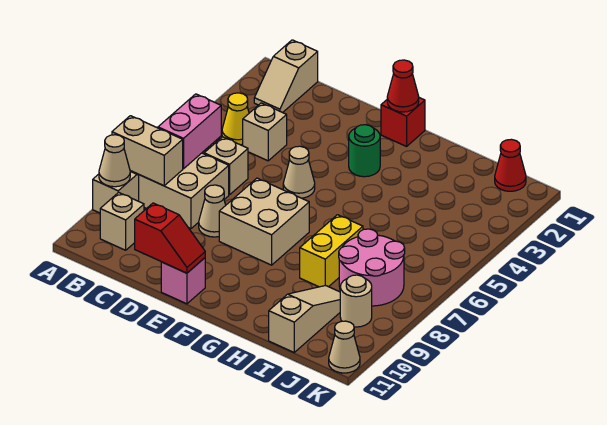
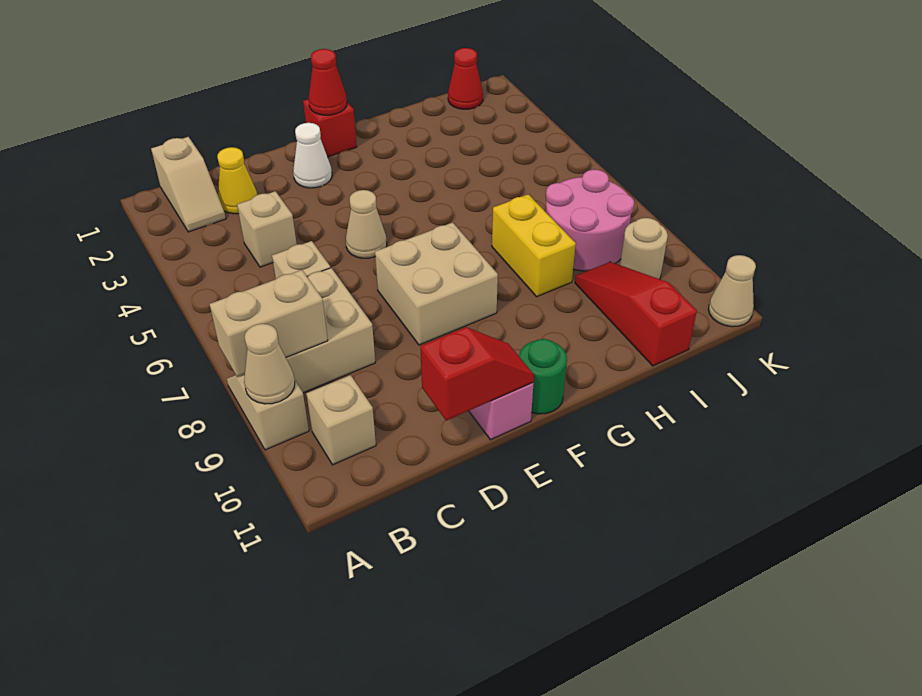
yellow 1x1 cone [222,93,249,145] -> yellow 1x1 cone moved to [217,147,257,214]
pink 1x2 brick [158,94,221,169] -> none
tan 1x1 cone [199,185,226,237] -> none
none -> white 1x1 cone [293,123,332,188]
green 1x1 round brick [349,125,380,177] -> green 1x1 round brick moved to [519,339,567,414]
tan 1x3 slope [269,285,340,352] -> red 1x3 slope [575,262,697,366]

